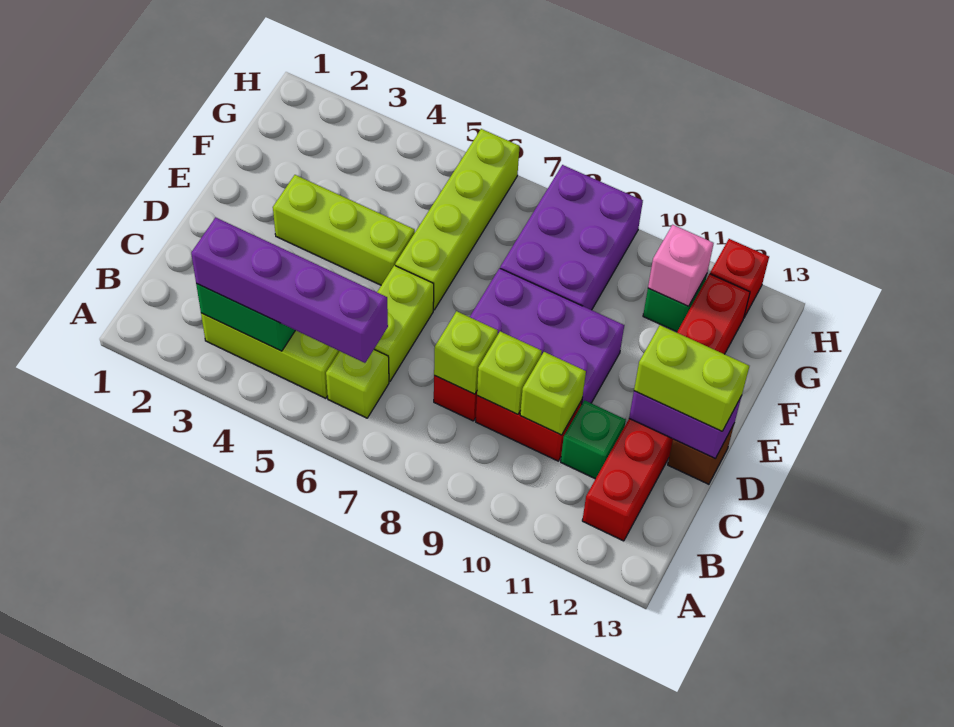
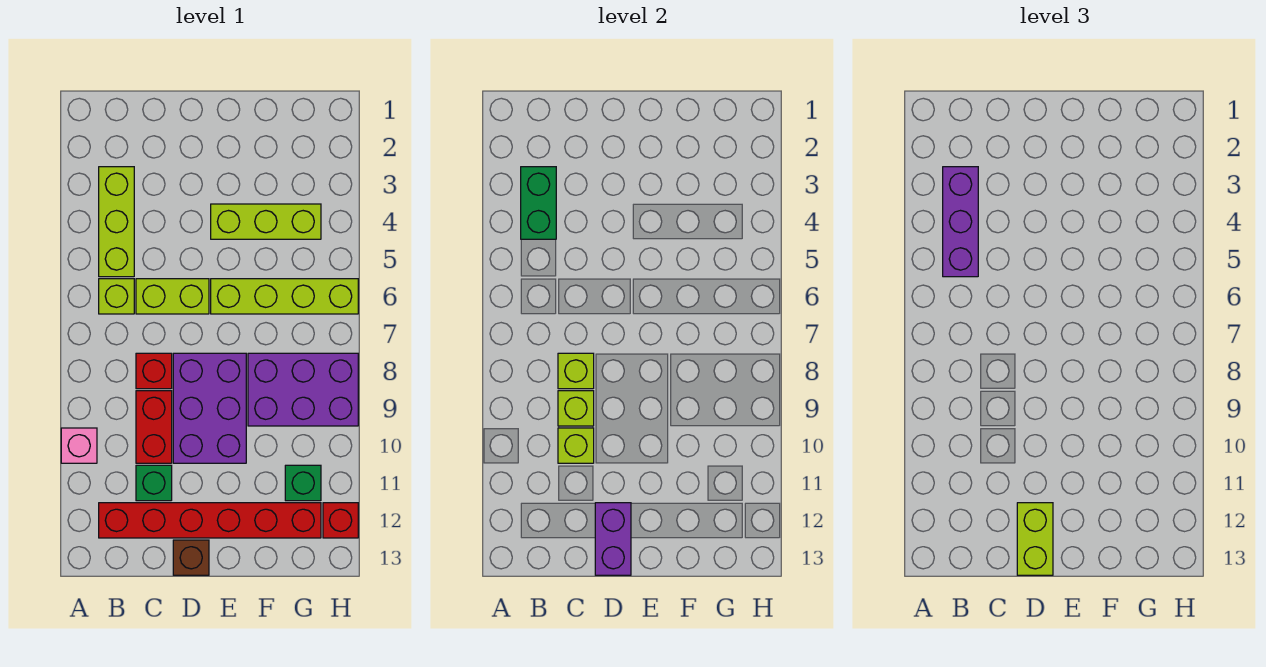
purple 1x4 brick [191,218,388,363] -> purple 1x3 brick [943,167,978,277]
lime 1x3 brick [273,175,415,285] -> lime 1x3 brick turned to [211,204,321,239]
pink 1x1 brick [648,225,714,306] -> pink 1x1 brick moved to [61,428,97,463]

